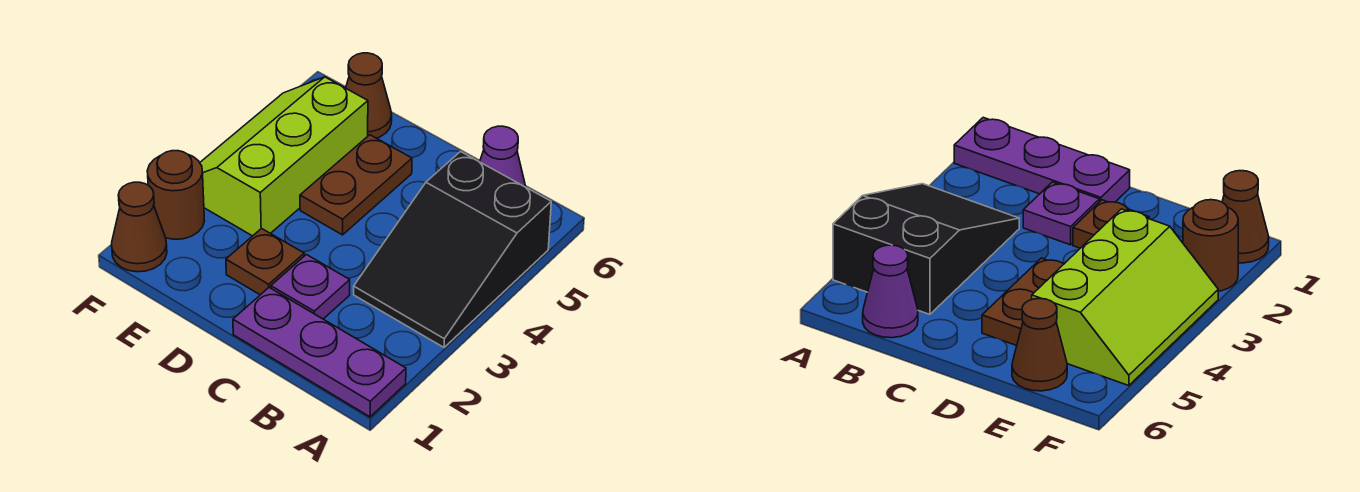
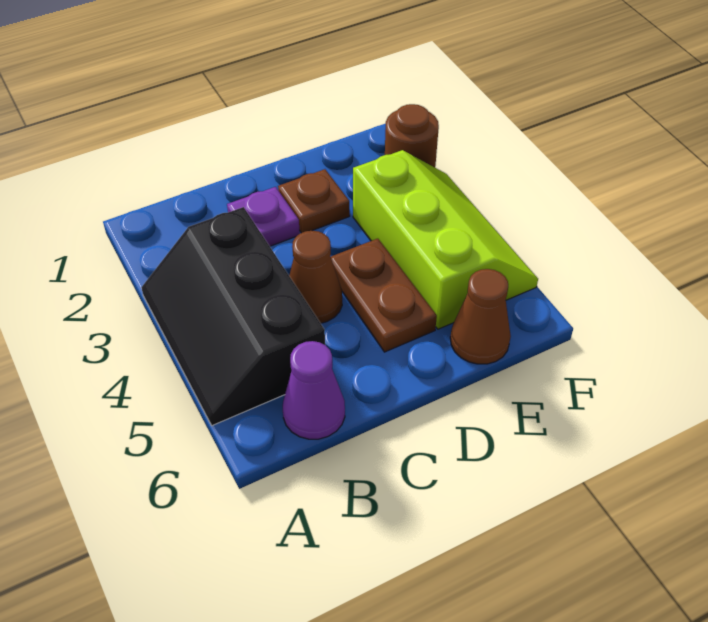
purple 1x3 plate [233,288,406,417] -> none
black 2x3 slope [354,152,551,347] -> black 2x3 slope turned to [141,207,325,426]
brown 1x1 cone [112,182,167,272] -> brown 1x1 cone moved to [289,231,342,323]

